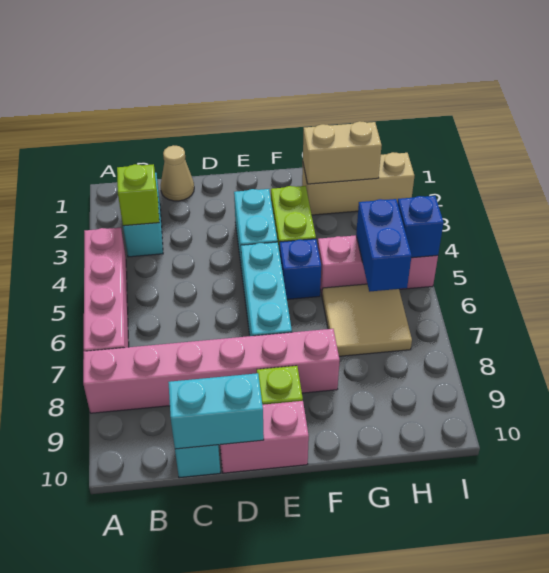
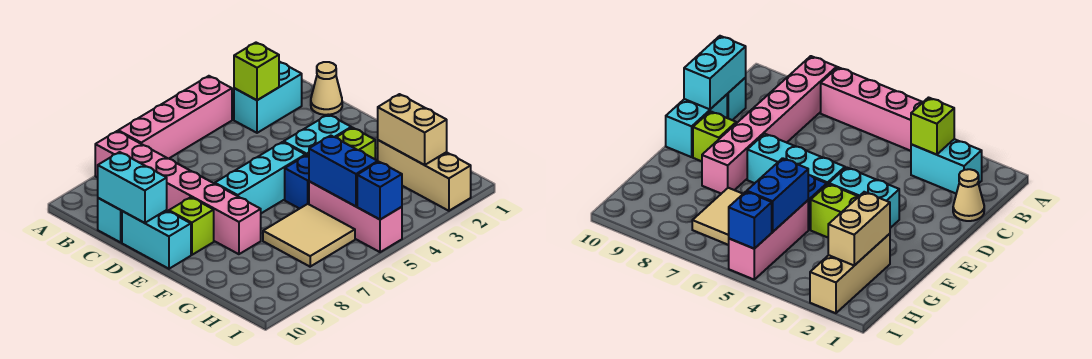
pink 1x2 brick [220,401,309,473] -> cyan 1x2 brick [122,210,191,269]
blue 1x2 brick [356,199,412,292] -> blue 1x2 brick turned to [309,136,378,206]

